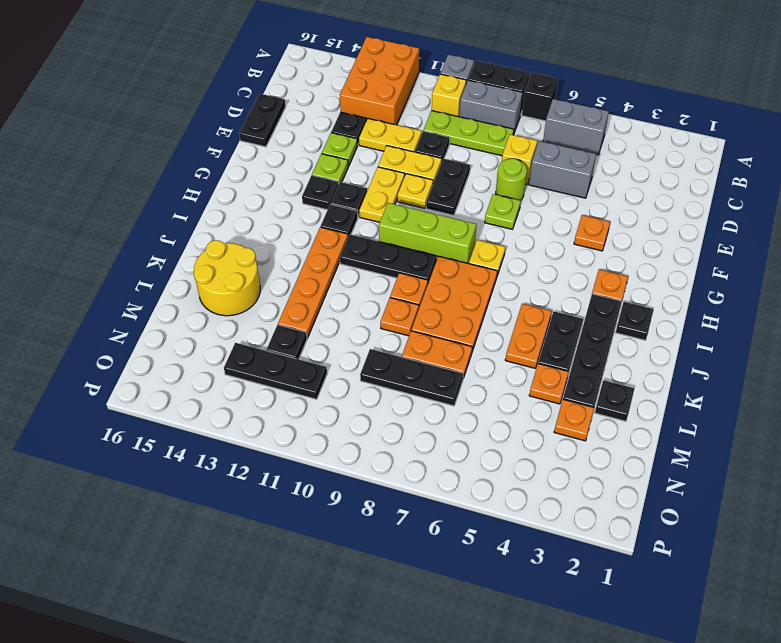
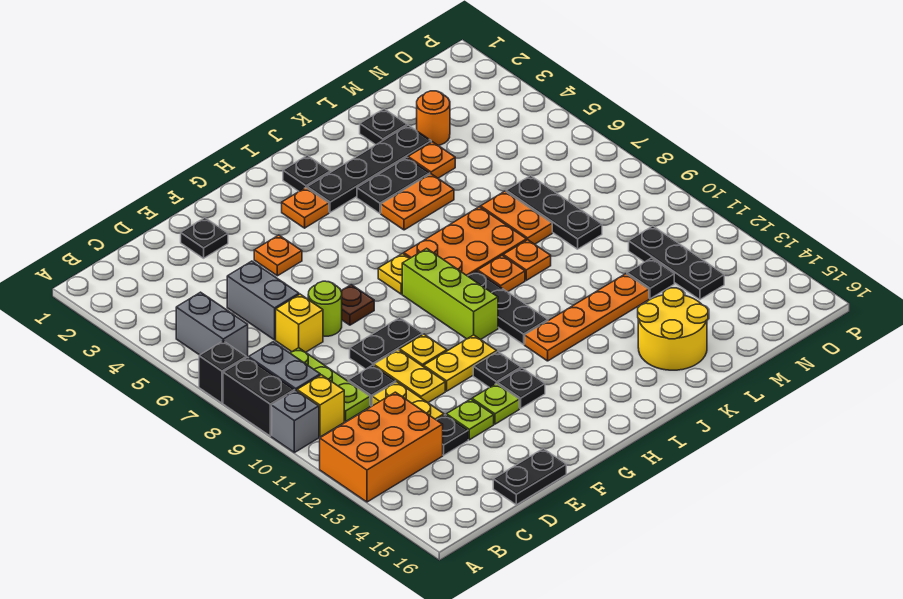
lime 1x1 plate [485,194,521,229] -> brown 1x1 plate [341,285,374,325]
black 1x1 plate [321,204,358,236] -> black 1x1 plate moved to [181,218,228,258]
orange 1x1 plate [554,399,594,441] -> orange 1x1 round brick [417,91,450,145]

